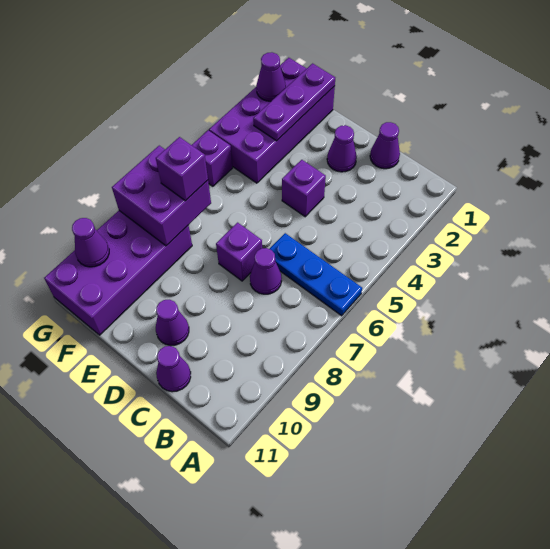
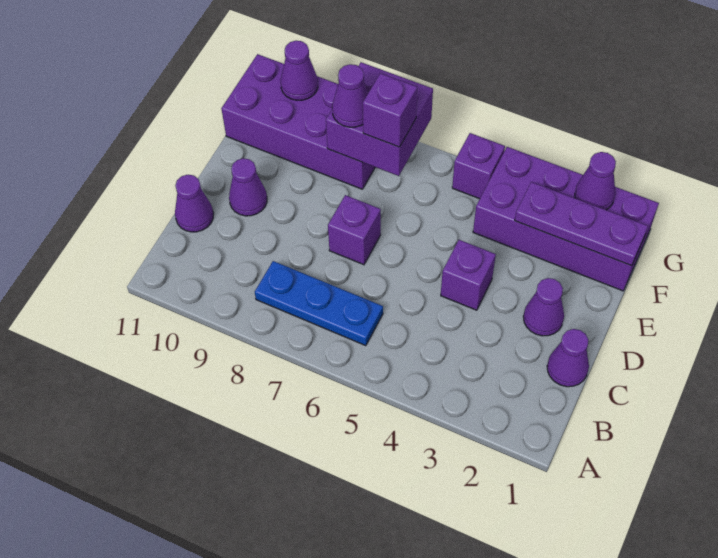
blue 1x3 plate [270,233,362,316] -> blue 1x3 plate turned to [255,261,383,346]
purple 1x1 cone [250,248,282,294] -> purple 1x1 cone moved to [332,64,368,127]

